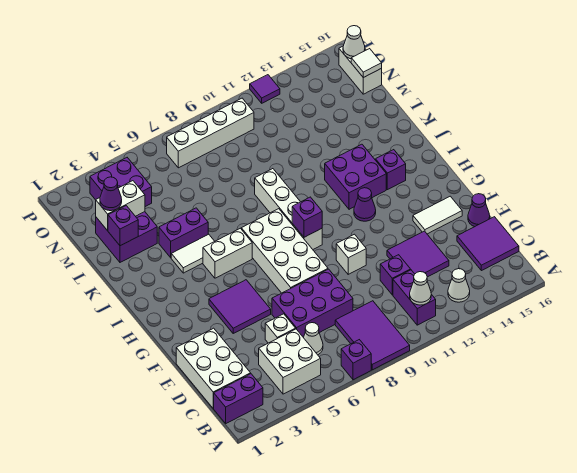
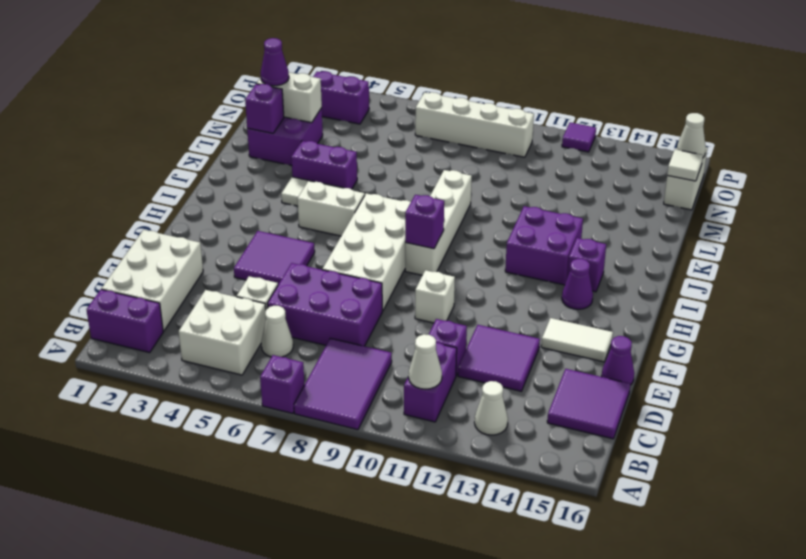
purple 1x1 cone [354,188,376,221] -> purple 1x1 cone moved to [562,259,593,309]
purple 2x2 brick [90,158,152,207] -> purple 1x2 brick [313,71,369,124]

